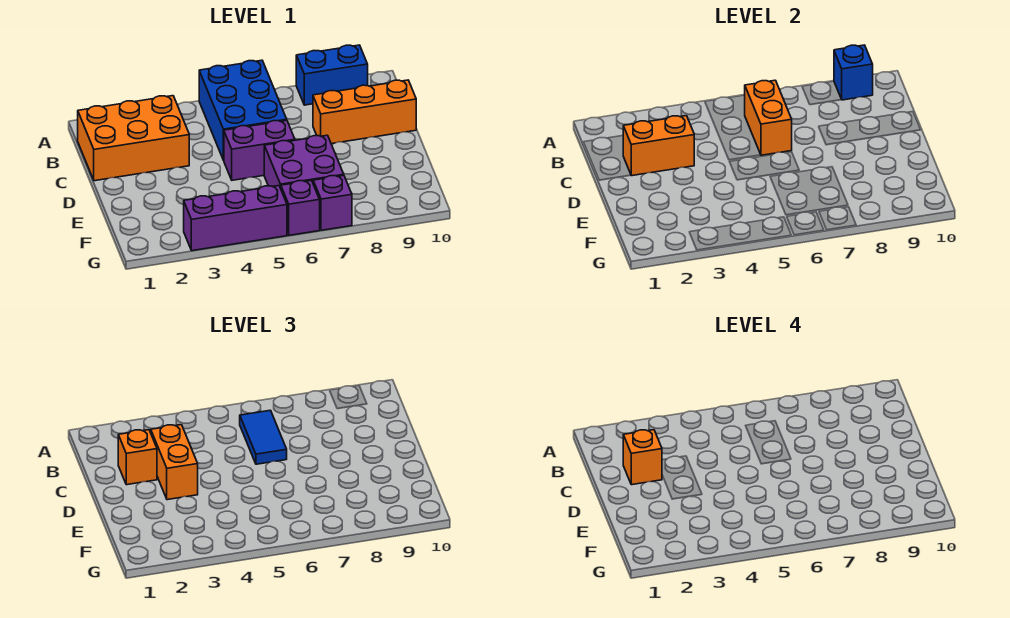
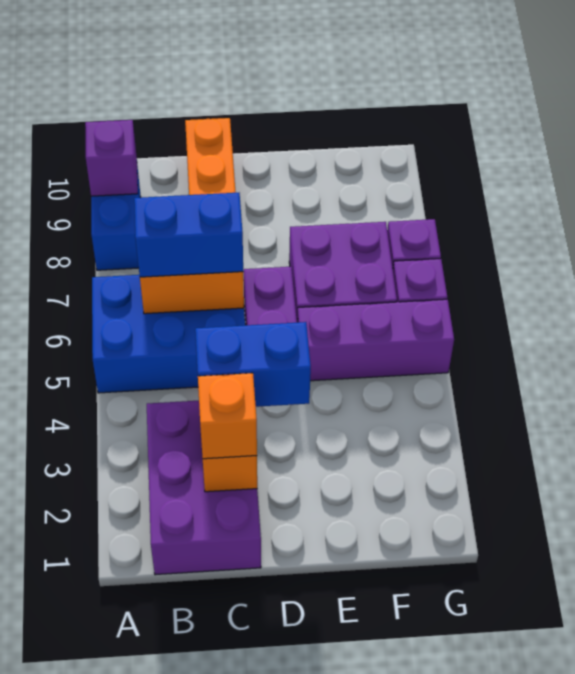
blue 1x1 brick [834,45,873,100] -> purple 1x1 brick [85,120,138,196]
orange 2x3 brick [78,96,189,181] -> purple 2x3 brick [147,401,261,575]
blue 1x2 tile [240,410,287,464] -> blue 1x2 brick [134,193,243,277]
orange 1x1 brick [623,430,662,485] -> none
orange 1x2 brick [151,425,198,500] -> blue 1x2 brick [195,322,311,407]
purple 1x3 brick [184,186,287,251] -> purple 1x3 brick turned to [297,299,454,381]

